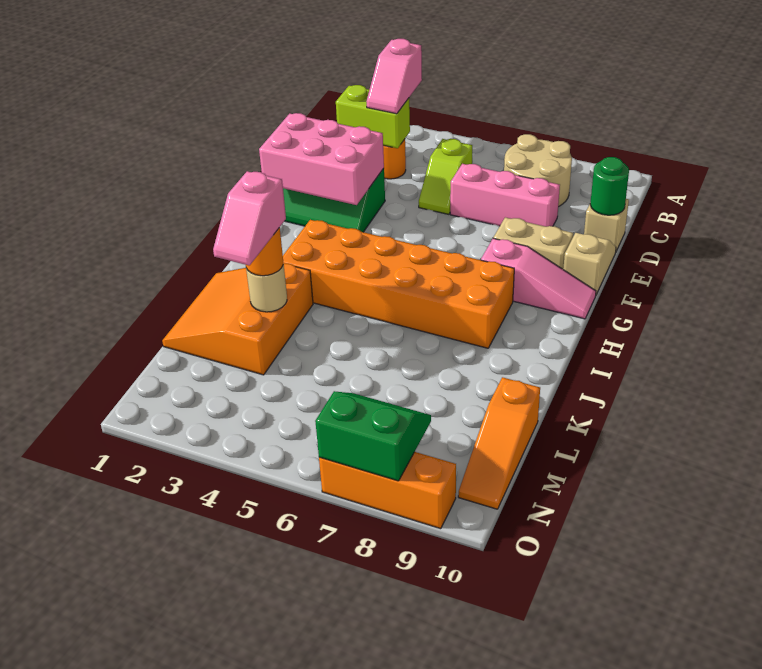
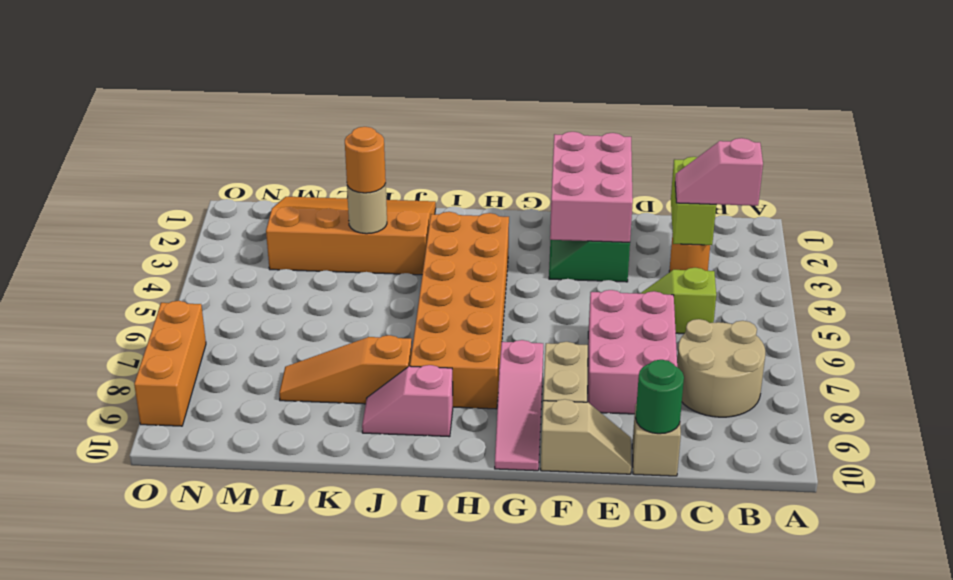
pink 1x3 brick [450,164,560,227] -> pink 2x3 brick [588,290,677,414]
orange 3x3 slope [162,264,313,375] -> orange 3x4 slope [266,197,436,275]
pink 1x2 slope [213,171,286,266] -> pink 1x2 slope moved to [362,365,453,437]
orange 1x3 slope [458,377,540,509] -> orange 1x3 slope moved to [279,335,412,404]
green 2x2 slope [315,391,431,481] -> none

